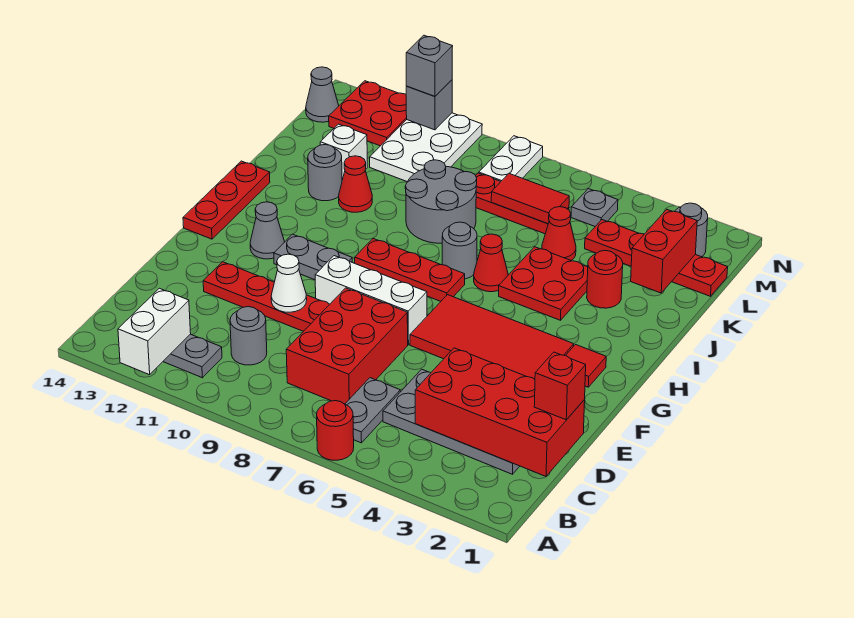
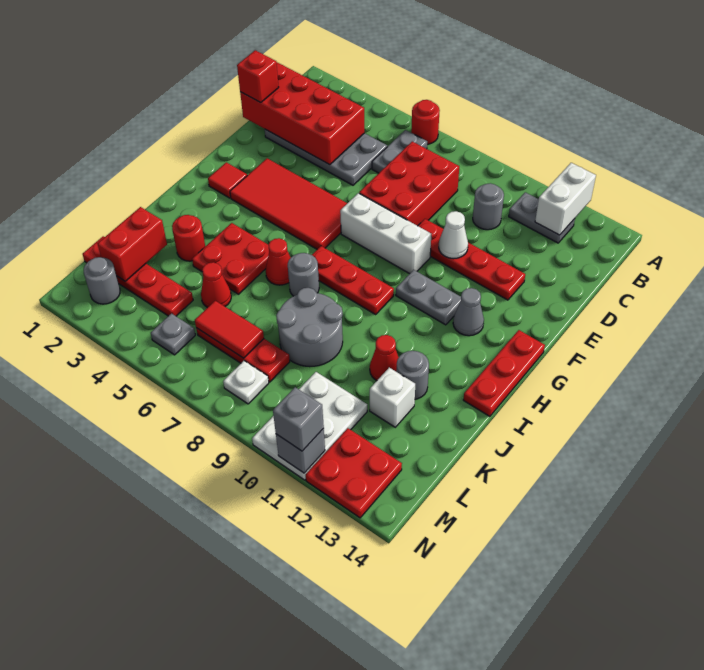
white 1x2 plate [479,136,543,181] -> white 1x1 plate [223,361,269,404]
grey 1x1 cone [306,67,339,122] -> none

